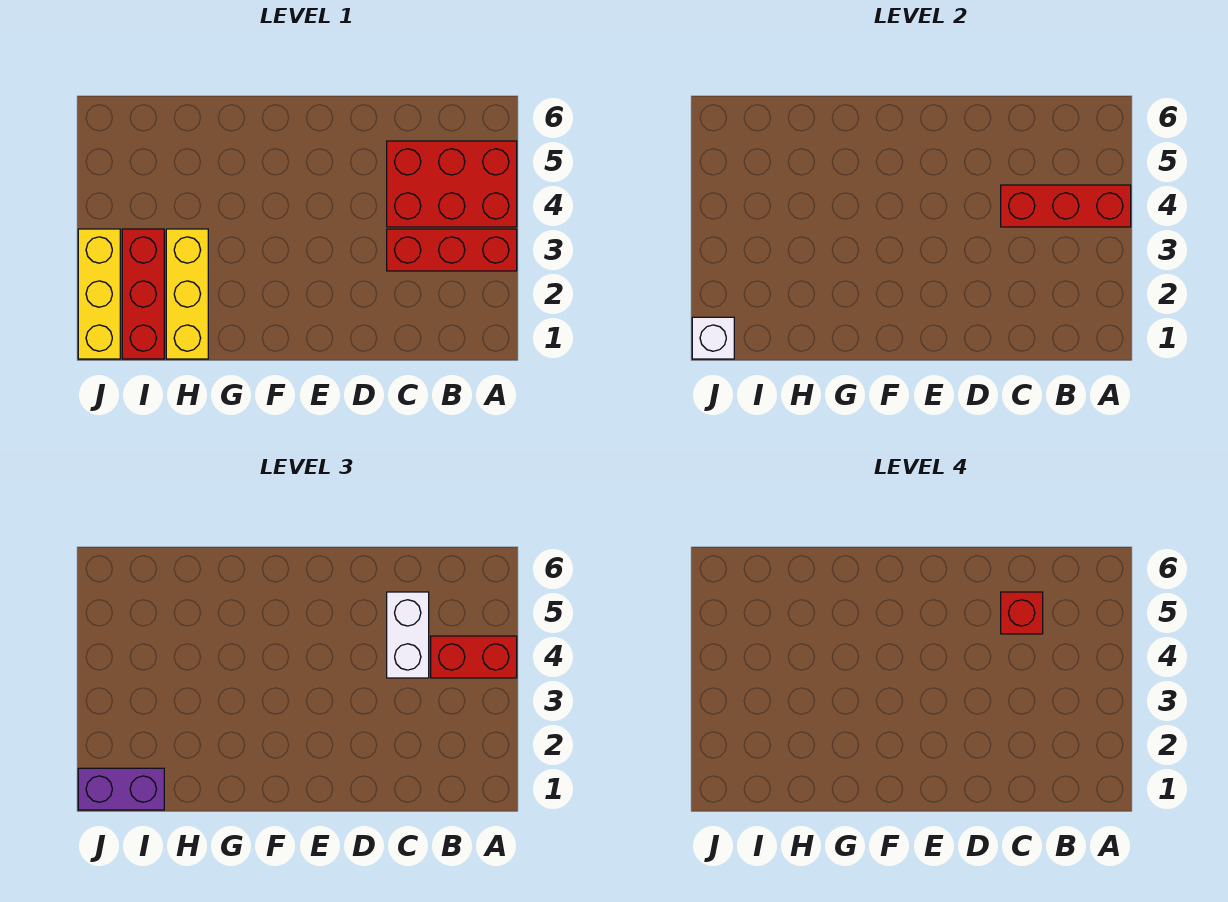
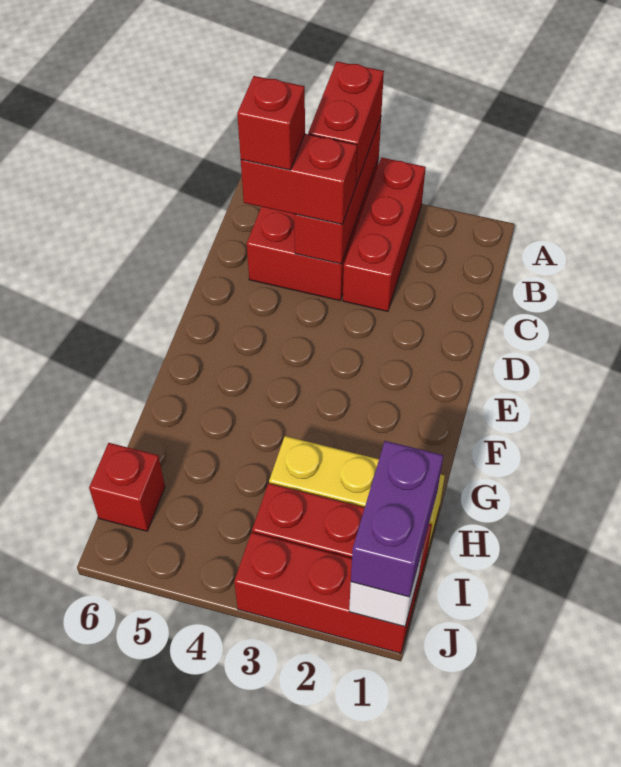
white 1x2 brick [387,592,429,678] -> red 1x2 brick [241,134,357,224]
none -> red 1x1 brick [89,443,165,531]
yellow 1x3 brick [78,229,120,359] -> red 1x3 brick [234,532,418,653]

